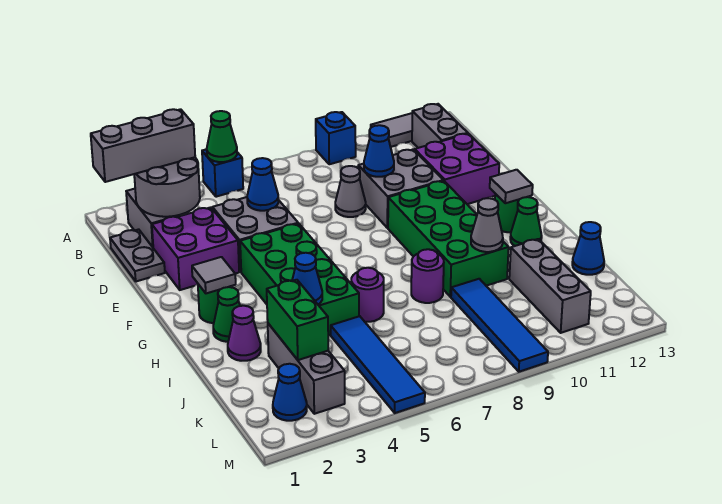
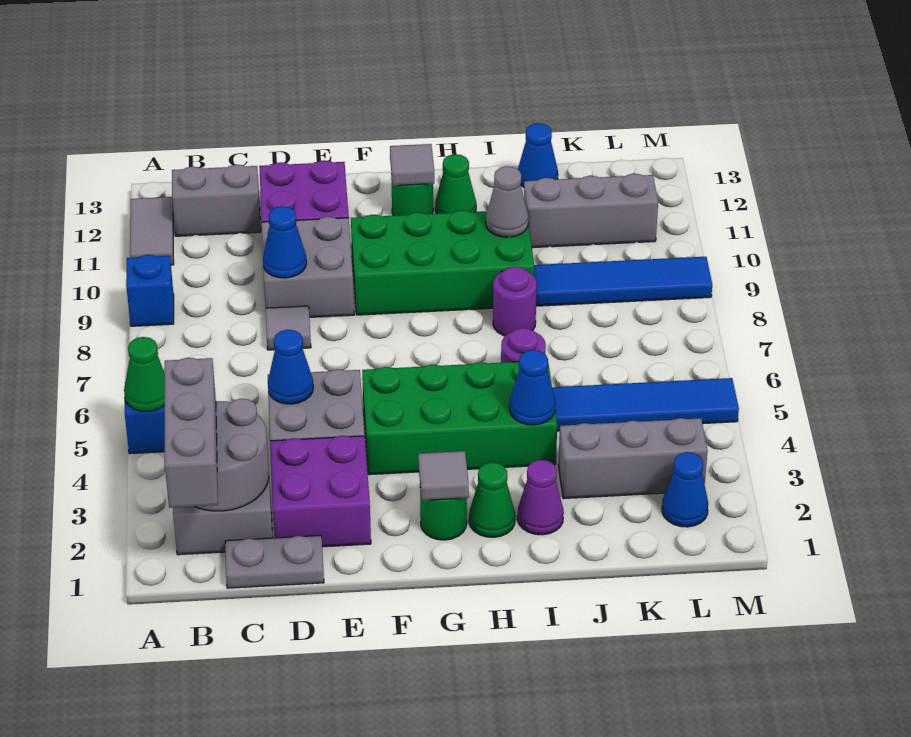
grey 1x1 cone [335,166,366,217] -> grey 1x1 tile [266,306,311,350]
green 1x2 brick [267,280,328,360] -> none

